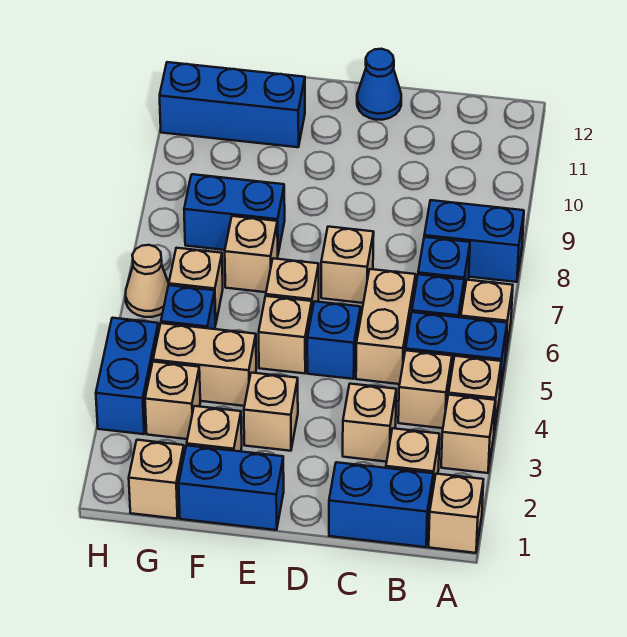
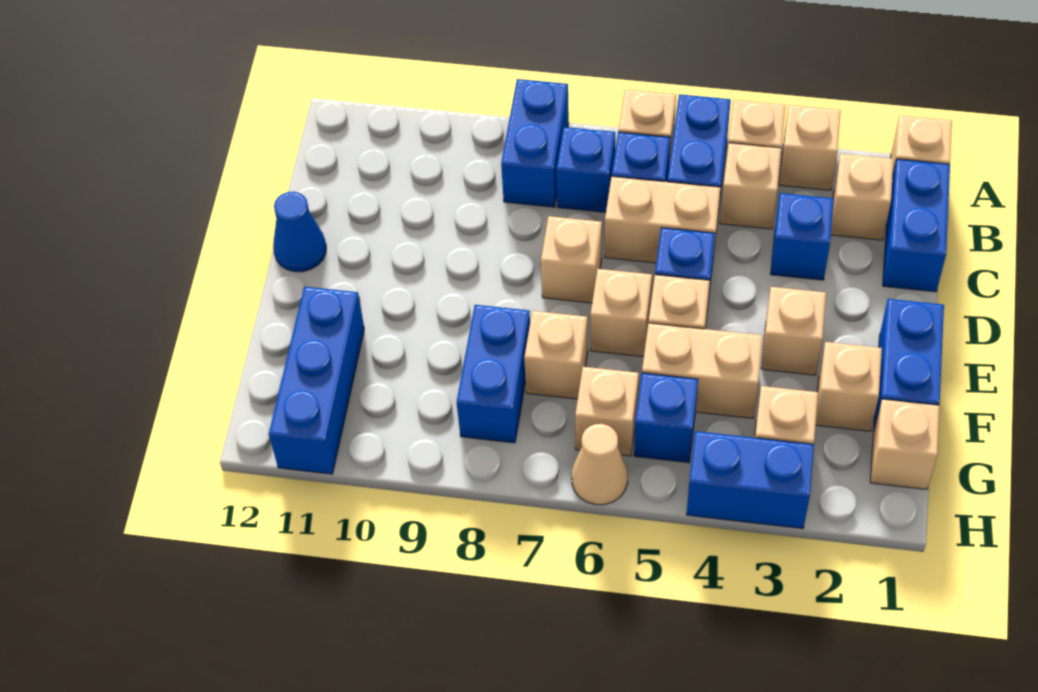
tan 1x1 brick [343,384,396,462] -> blue 1x1 brick [771,193,834,280]
tan 1x2 brick [153,323,256,406] -> tan 1x2 brick turned to [642,323,763,418]

